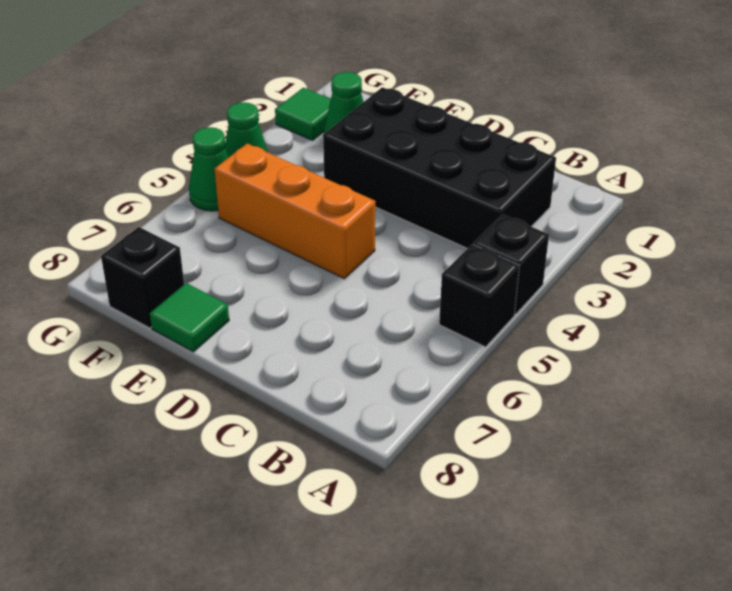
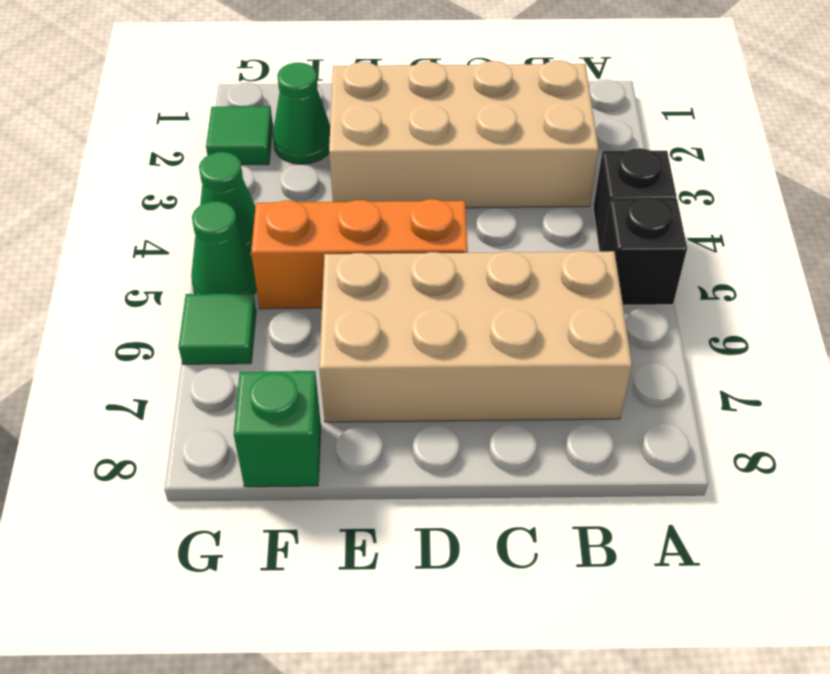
black 2x4 brick [323,87,556,249] -> tan 2x4 brick [329,61,599,208]
none -> tan 2x4 brick [319,251,632,422]
green 1x1 tile [150,283,229,352] -> green 1x1 tile moved to [179,293,256,364]
black 1x1 brick [101,227,184,328] -> green 1x1 brick [234,371,321,487]

